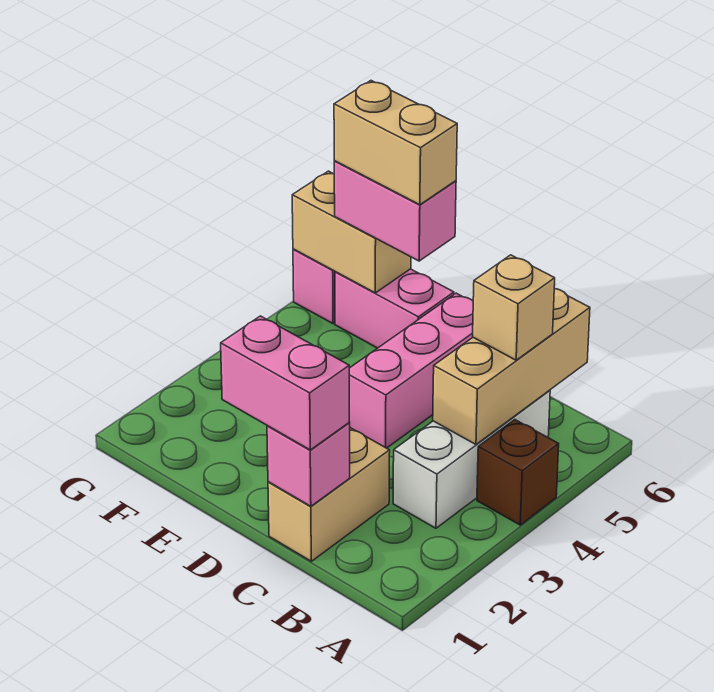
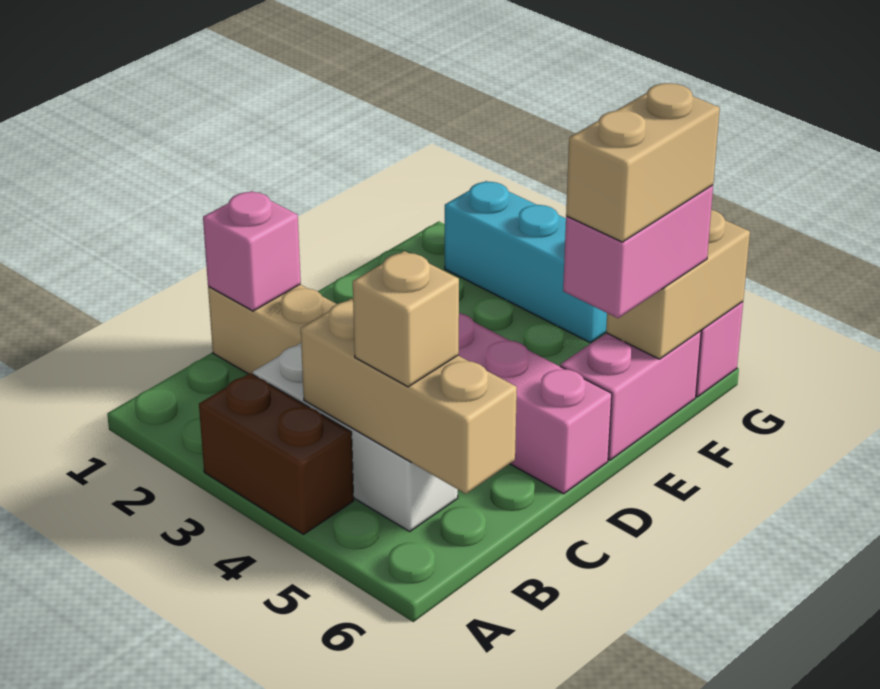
brown 1x1 brick [477,420,559,525] -> brown 1x2 brick [199,373,354,534]
pink 1x2 brick [221,316,349,450] -> none
none -> cyan 1x3 brick [445,181,607,343]

